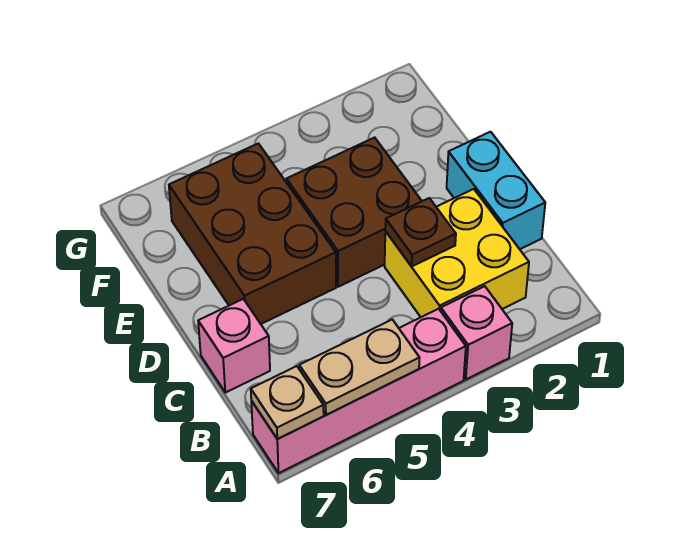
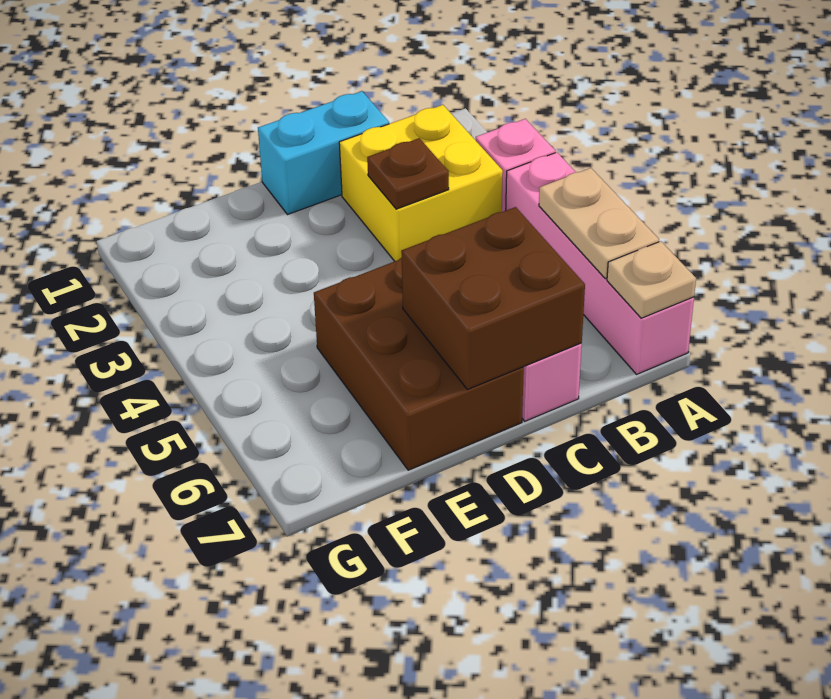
brown 2x2 brick [286,138,422,287] -> brown 2x2 brick moved to [401,207,585,390]
brown 2x3 brick [169,143,336,324] -> brown 2x3 brick turned to [314,258,524,470]

